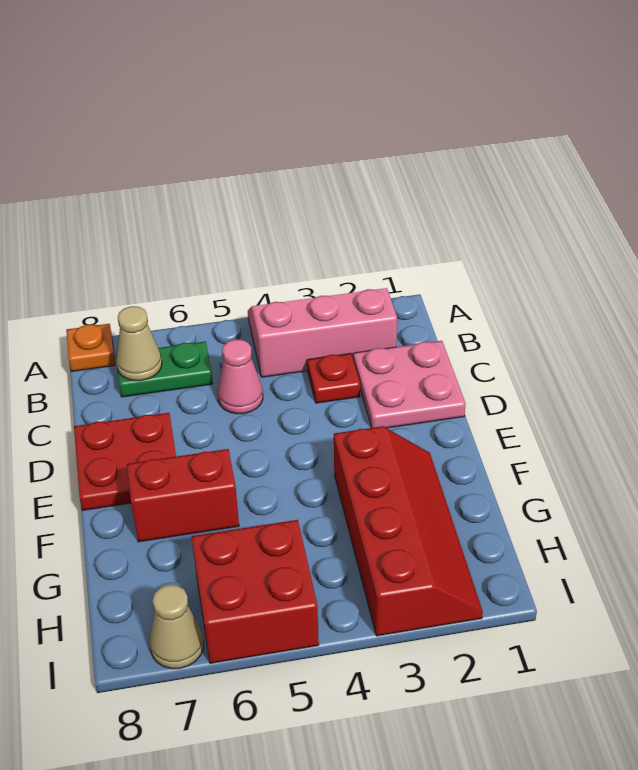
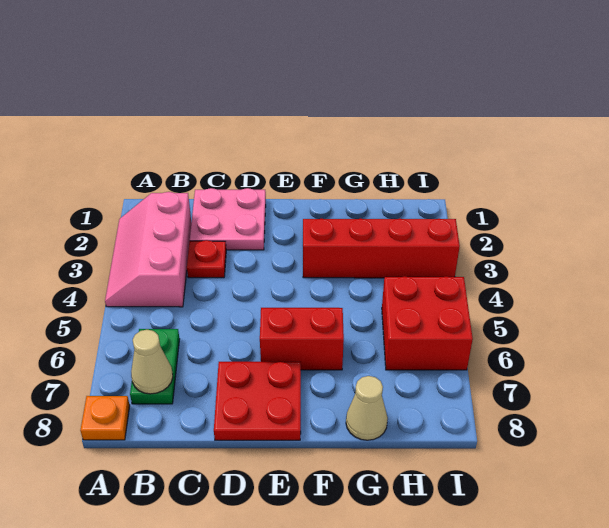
pink 1x1 cone [218,339,263,414] -> none
red 1x2 brick [127,449,239,542] -> red 1x2 brick turned to [260,308,344,370]
tan 1x1 cone [149,585,204,669] -> tan 1x1 cone moved to [346,376,388,440]

